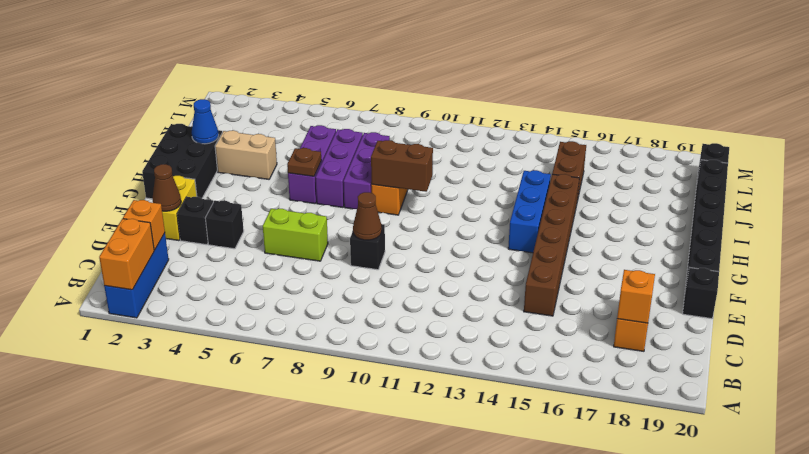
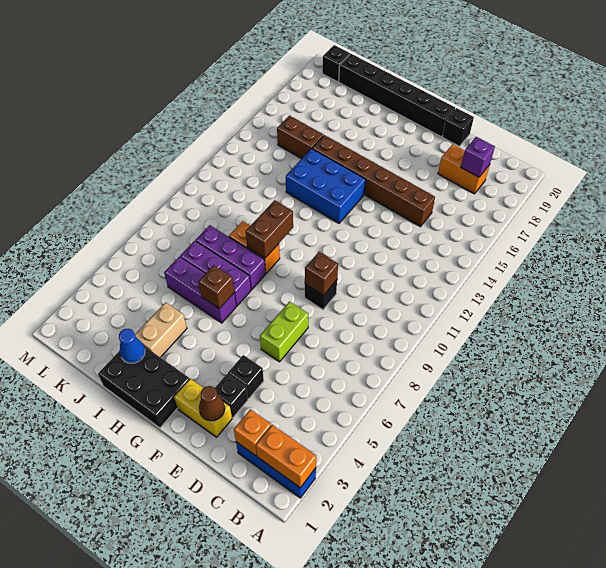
orange 1x1 brick [617,270,655,323] -> purple 1x1 brick [461,137,495,177]
brown 1x1 cone [353,192,382,240] -> brown 1x1 brick [305,252,338,295]
blue 1x3 brick [508,170,551,253] -> blue 2x3 brick [286,149,365,223]
brown 1x1 plate [287,148,321,176] -> brown 1x1 brick [198,265,234,309]

